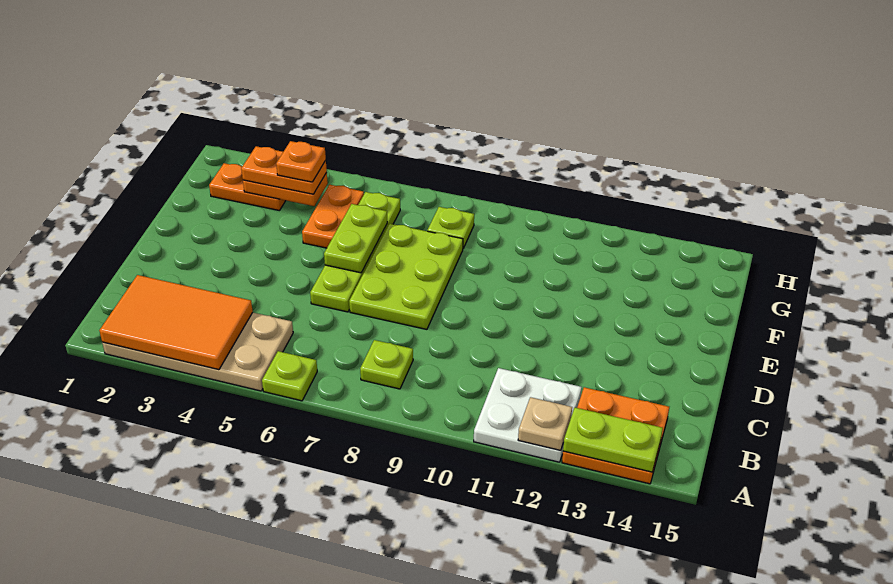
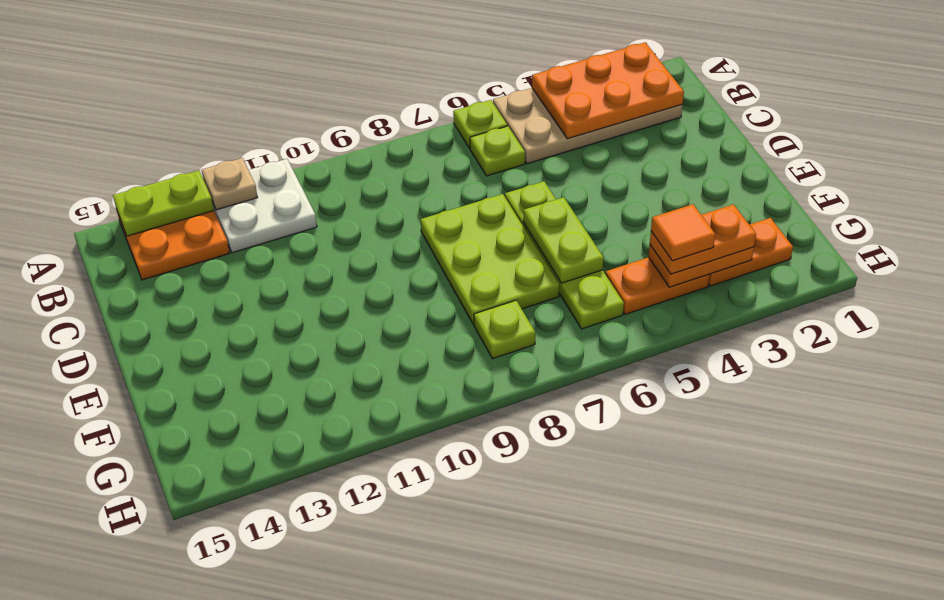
orange 2x3 tile [99,275,253,370] -> orange 2x3 plate [532,42,684,139]
lime 1x1 plate [360,340,413,389] -> lime 1x1 plate moved to [470,126,525,176]
orange 1x2 plate [302,185,364,248] -> orange 1x2 plate turned to [606,257,710,314]
orange 1x1 plate [276,141,326,182] -> orange 1x1 tile [651,204,715,261]

